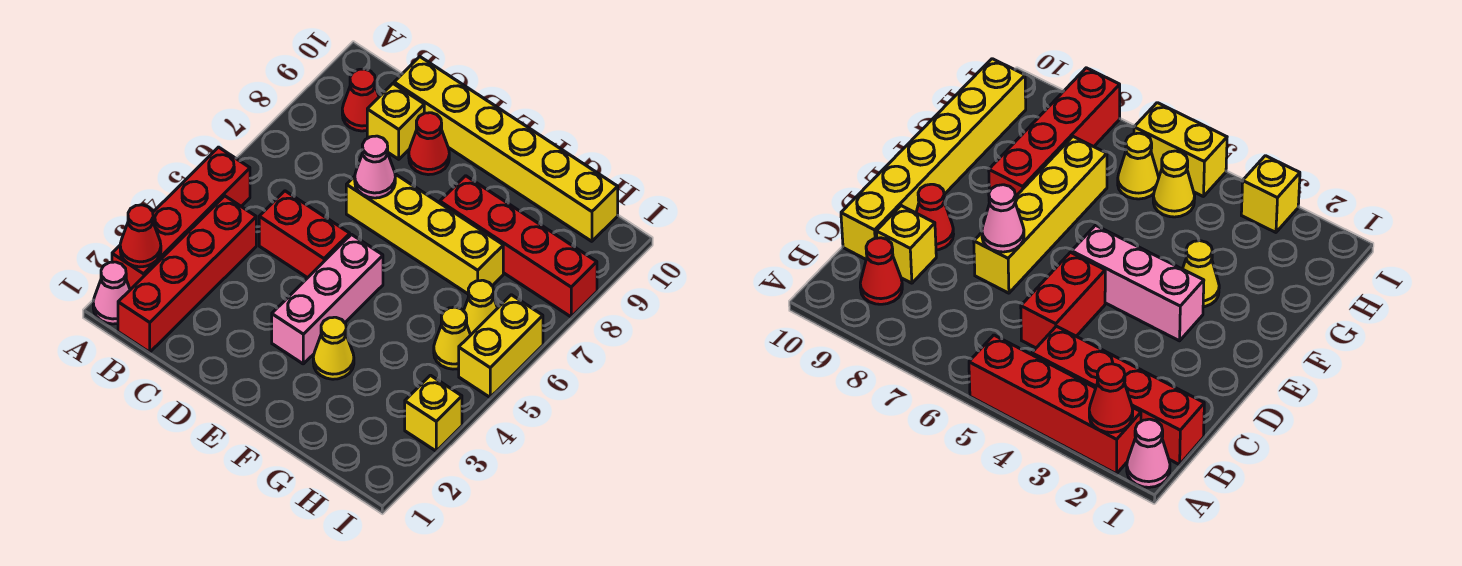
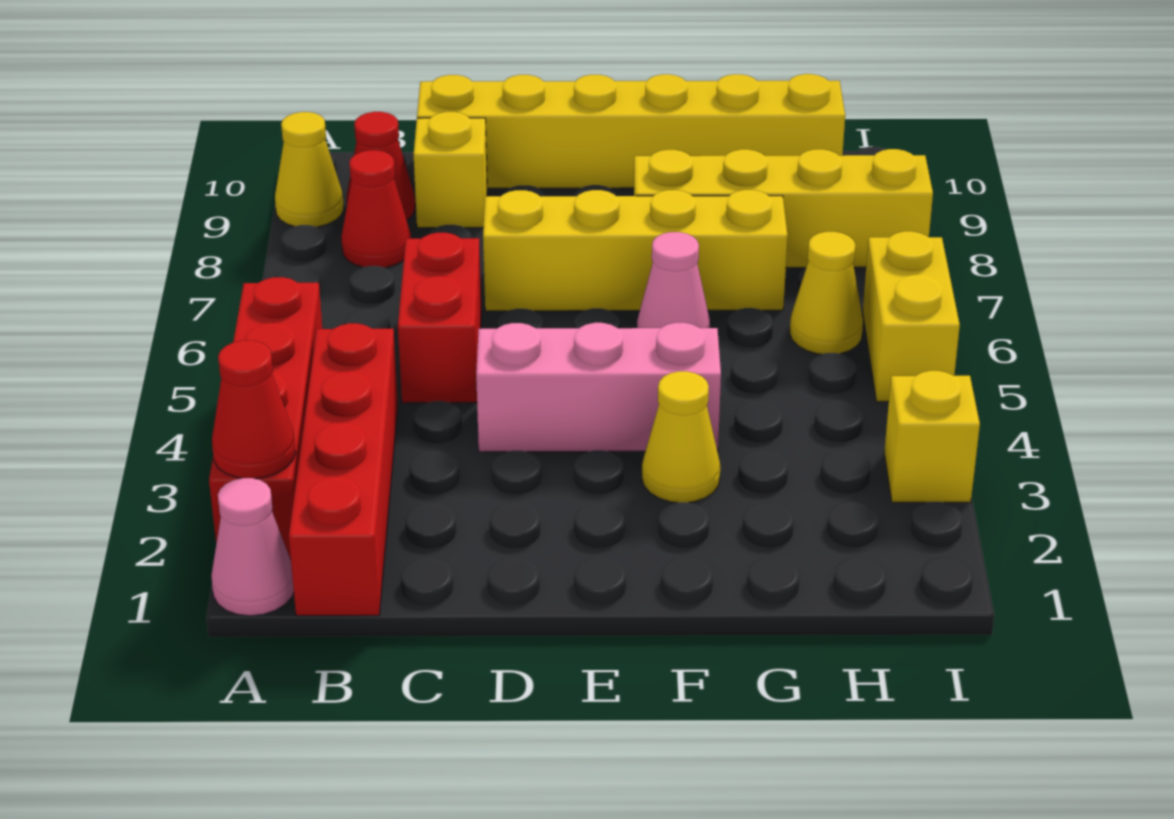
red 1x2 brick [259,191,350,278] -> red 1x2 brick turned to [398,233,482,403]
pink 1x1 cone [355,136,395,198] -> pink 1x1 cone moved to [637,232,710,328]
red 1x1 cone [409,113,449,175] -> red 1x1 cone moved to [341,150,411,268]
pink 1x3 brick [272,235,383,364] -> pink 1x3 brick turned to [476,323,721,452]
red 1x4 brick [440,176,597,317] -> yellow 1x4 brick [634,149,933,268]
yellow 1x1 cone [434,307,470,369] -> yellow 1x1 cone moved to [275,112,344,227]

